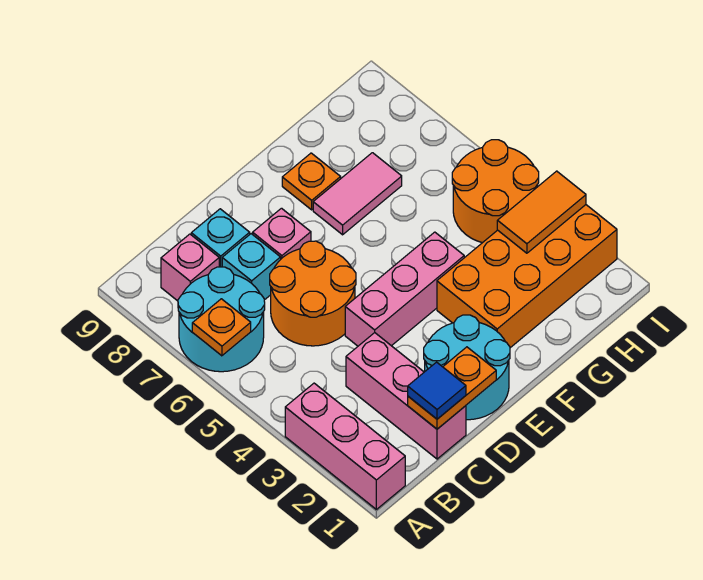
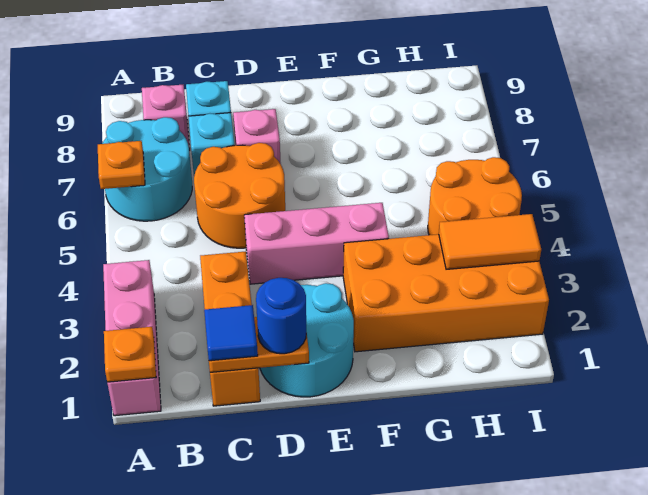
pink 1x3 brick [346,333,466,459] -> orange 1x3 brick [200,251,260,406]
none -> blue 1x1 round brick [256,278,306,354]
pink 1x2 tile [313,153,402,235] -> none
orange 1x1 plate [282,153,341,210] -> orange 1x1 plate moved to [104,327,156,382]

